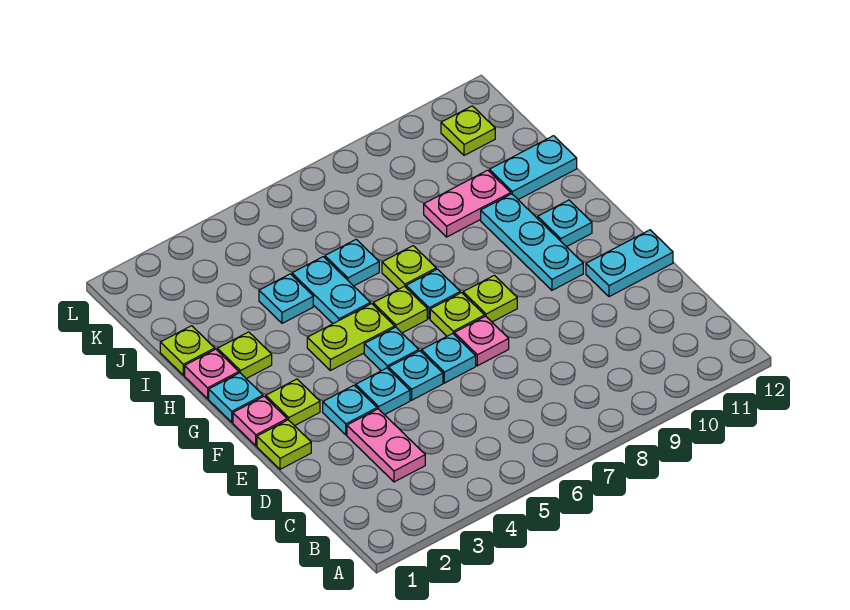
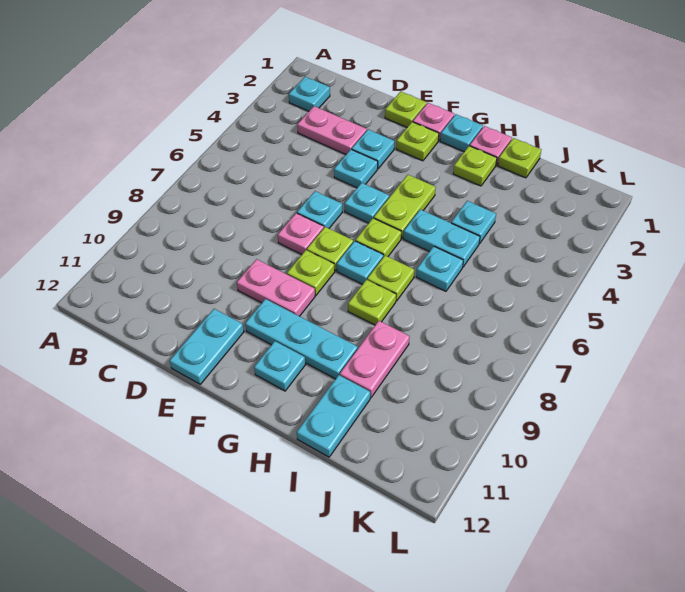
cyan 1x1 plate [389,351,443,400] -> cyan 1x1 plate moved to [289,77,330,111]
none -> pink 1x2 plate [237,259,315,316]
lime 1x1 plate [441,106,495,155] -> lime 1x1 plate moved to [348,280,396,325]

